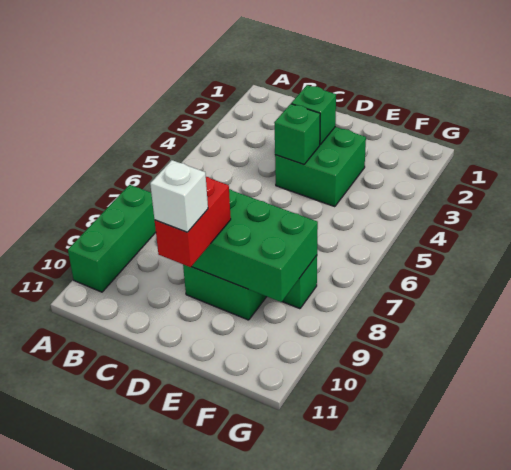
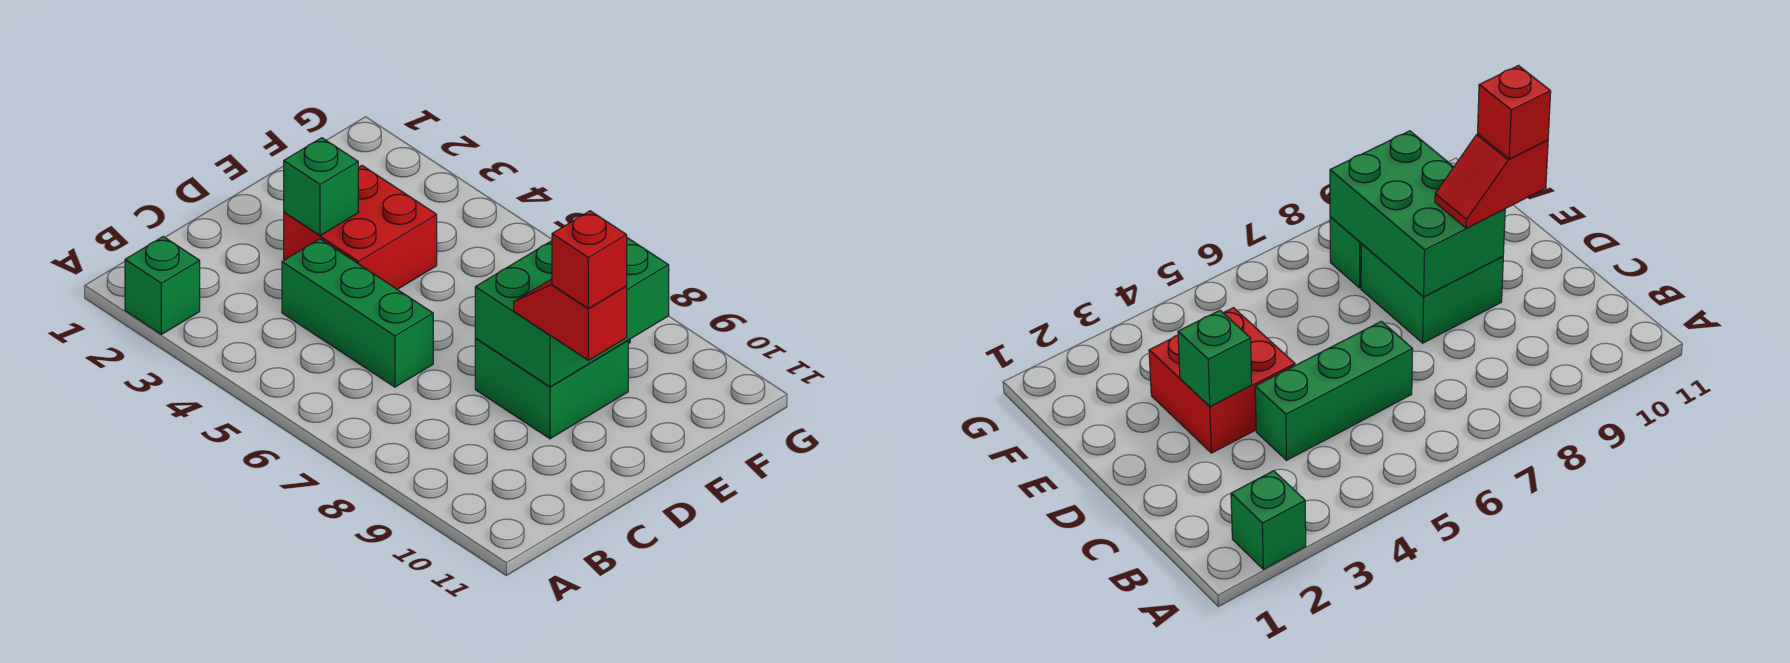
green 1x3 brick [68,185,156,292] -> green 1x3 brick moved to [282,239,433,387]
green 2x2 brick [275,127,366,207] -> red 2x2 brick [284,166,437,289]
green 1x1 brick [274,104,320,164] -> green 1x1 brick moved to [125,237,200,334]
red 1x2 brick [155,177,231,267] -> red 1x2 slope [514,279,627,360]
white 1x1 brick [150,160,208,232] -> red 1x1 brick [552,211,627,309]

